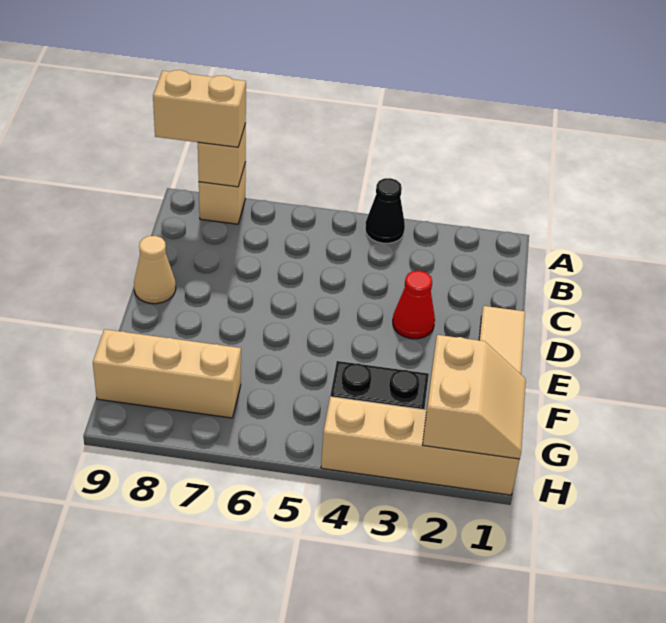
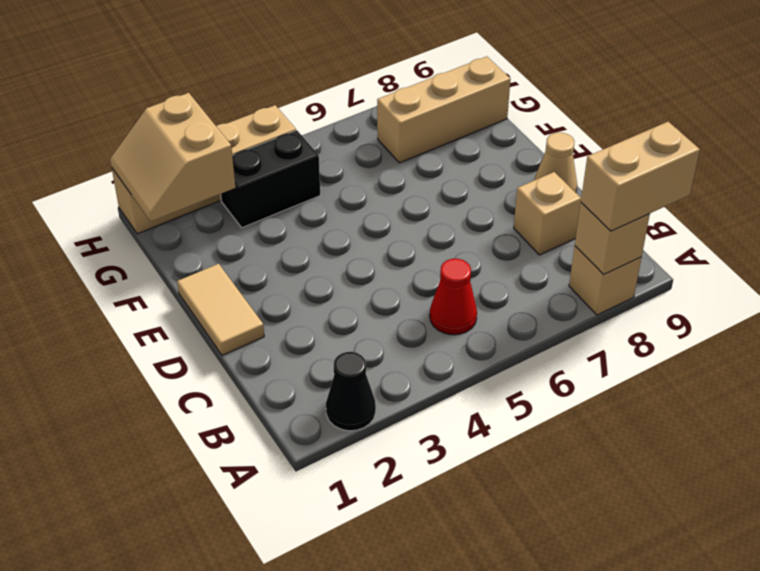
black 1x1 cone [365,178,405,243] -> black 1x1 cone moved to [326,352,376,431]
none -> tan 1x1 brick [514,172,581,255]
red 1x1 cone [393,271,435,339] -> red 1x1 cone moved to [430,259,477,335]

